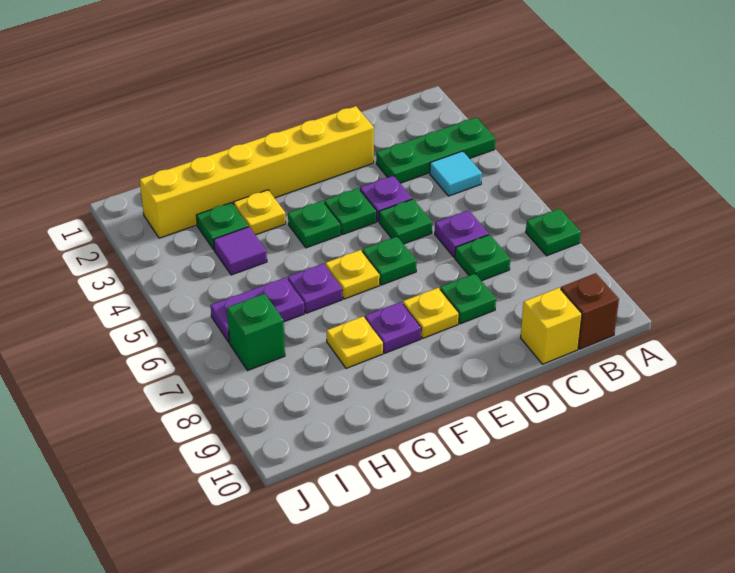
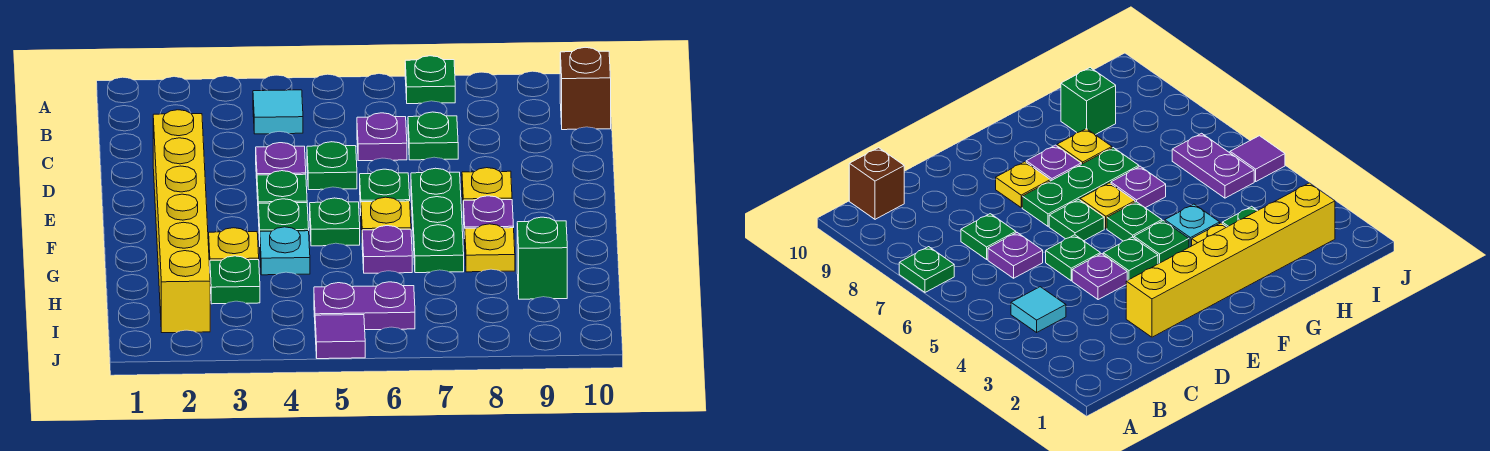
green 1x3 plate [376,117,495,183] -> green 1x3 plate moved to [411,168,464,273]
yellow 1x1 brick [521,288,582,364] -> none
green 1x1 plate [440,274,496,324] -> green 1x1 plate moved to [310,198,360,246]
none -> cyan 1x1 plate [260,227,310,275]
purple 1x1 tile [214,227,267,275] -> purple 1x1 tile moved to [315,315,365,359]
purple 1x2 plate [211,277,304,342] -> purple 1x2 plate turned to [314,282,415,330]
green 1x1 brick [227,294,285,371] -> green 1x1 brick moved to [517,217,567,299]

